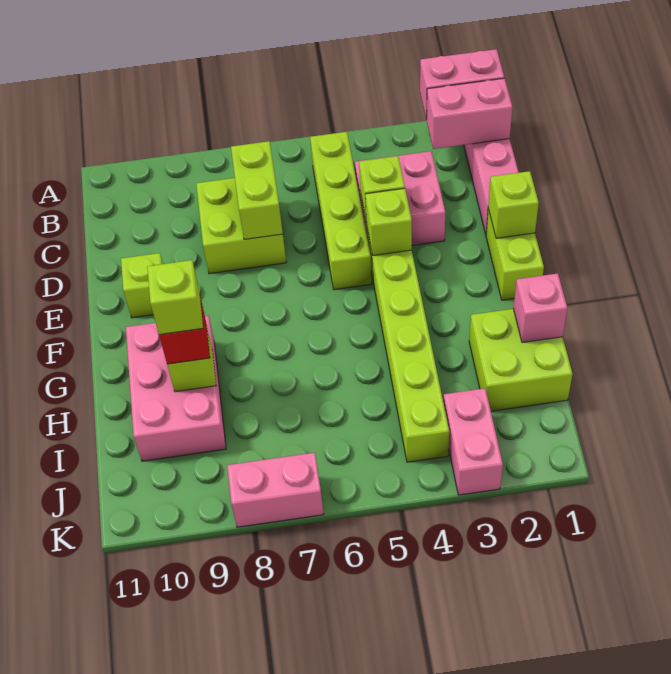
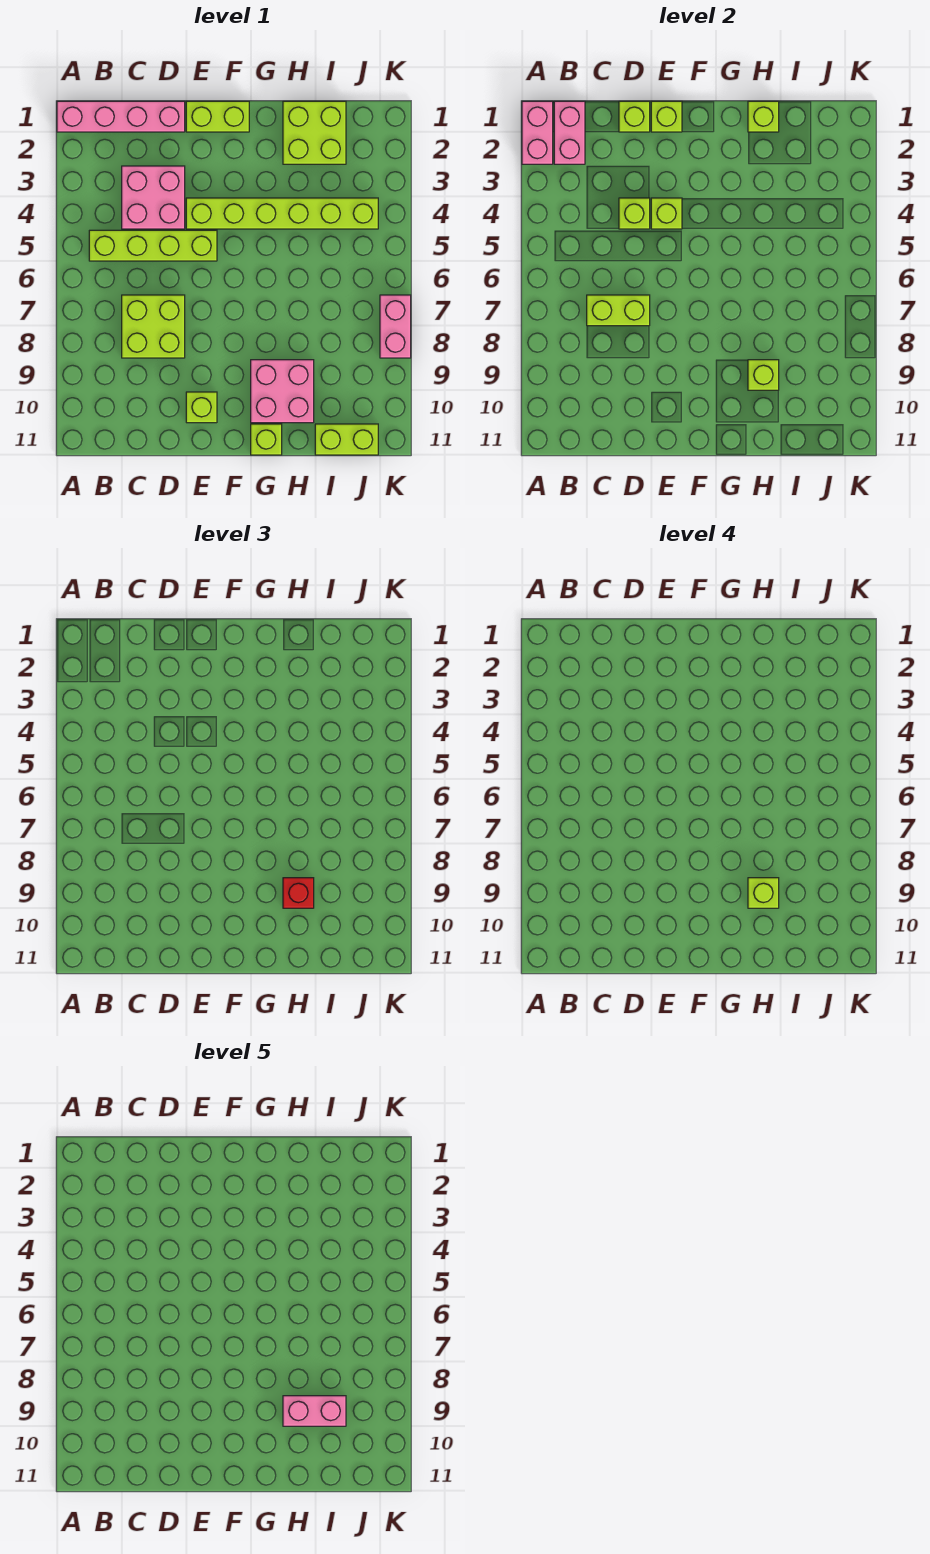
none -> lime 1x1 brick [619,101,650,132]
pink 2x3 brick [126,316,226,461] -> pink 2x2 brick [251,360,314,423]
none -> lime 1x1 brick [251,424,282,455]
pink 1x1 brick [513,273,567,342] -> lime 1x1 brick [748,101,779,132]
none -> lime 1x2 brick [315,424,378,455]
pink 1x2 brick [443,388,503,495] -> pink 1x2 brick moved to [283,1396,346,1426]

